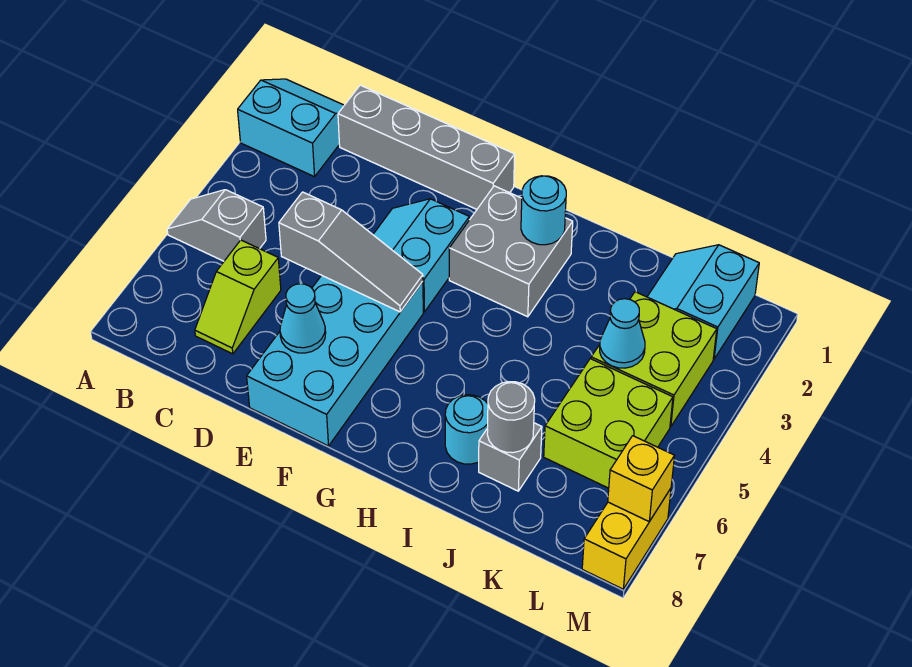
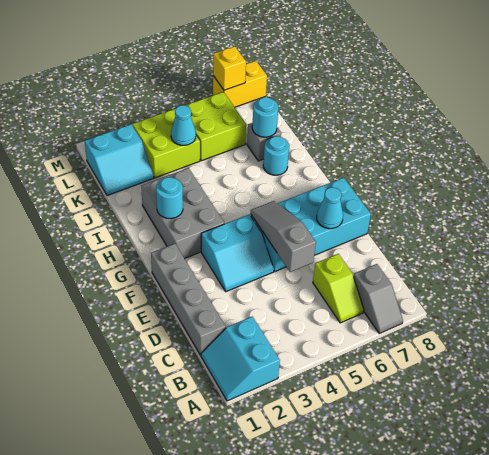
grey 1x2 slope [167,190,266,261] -> grey 1x2 slope moved to [354,264,403,333]
lime 1x2 slope [195,240,281,354] -> lime 1x2 slope turned to [313,254,364,323]
grey 2x2 brick [449,186,573,317] -> grey 2x3 brick [141,168,224,258]
grey 1x1 round brick [487,382,535,453] -> cyan 1x1 round brick [252,97,278,137]

